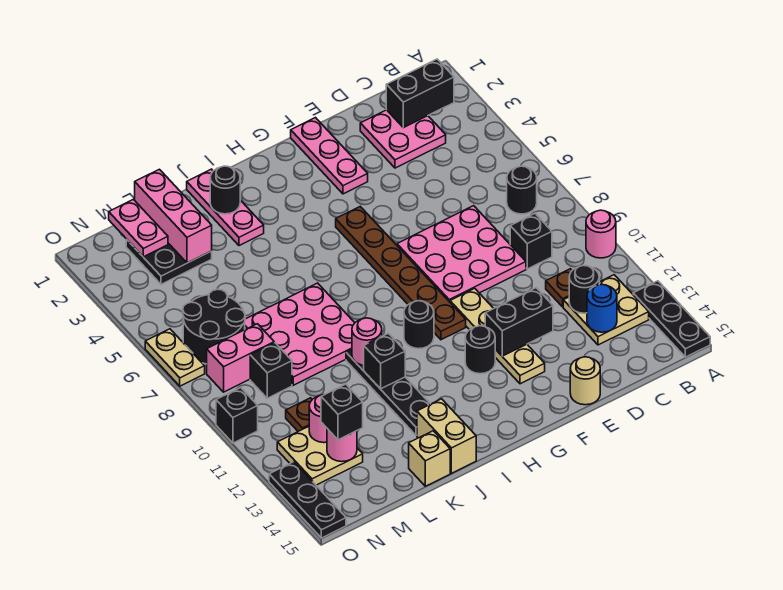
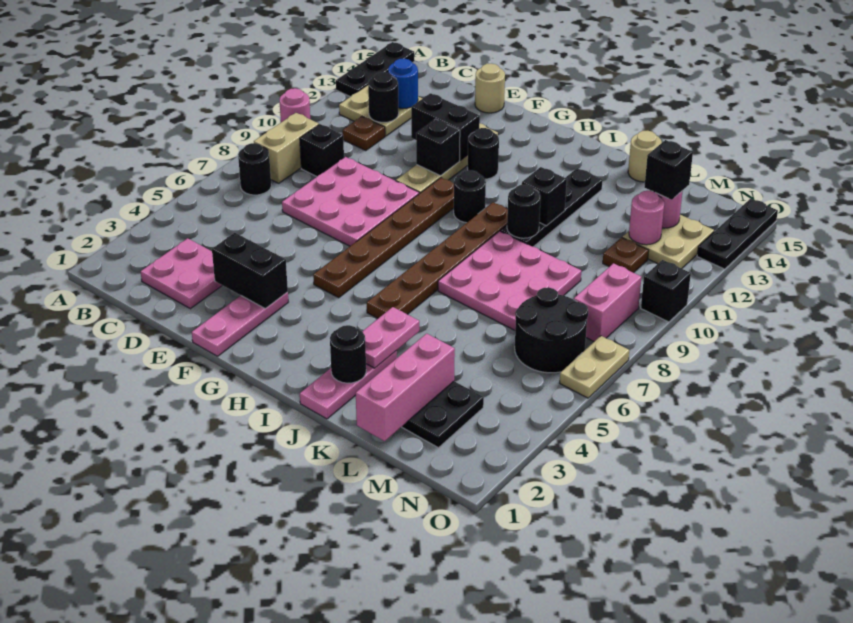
black 1x2 brick [386,59,454,128] -> black 1x2 brick moved to [212,233,288,309]
none -> brown 1x6 plate [367,202,508,318]
pink 1x1 round brick [352,318,382,365] -> black 1x1 round brick [507,184,541,238]
tan 1x2 brick [417,399,476,473] -> tan 1x2 brick moved to [254,113,319,183]
tan 1x1 brick [409,431,450,486] -> tan 1x1 round brick [628,131,662,182]
pink 1x2 plate [109,199,168,257] -> pink 1x2 plate moved to [362,307,419,368]
pink 1x2 brick [207,324,274,392] -> pink 1x2 brick turned to [574,263,641,341]
black 1x1 brick [250,343,292,398] -> black 1x1 brick moved to [416,119,460,176]

